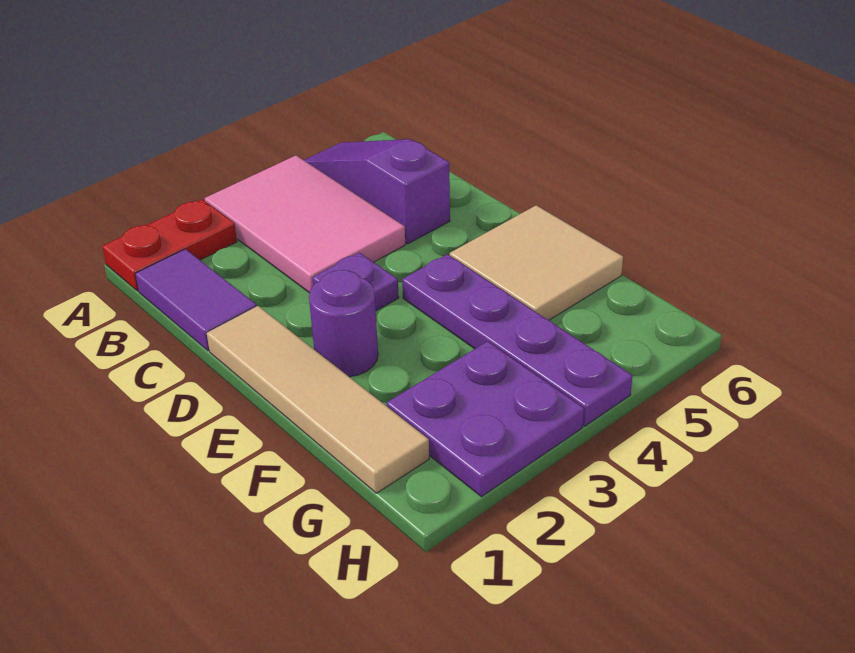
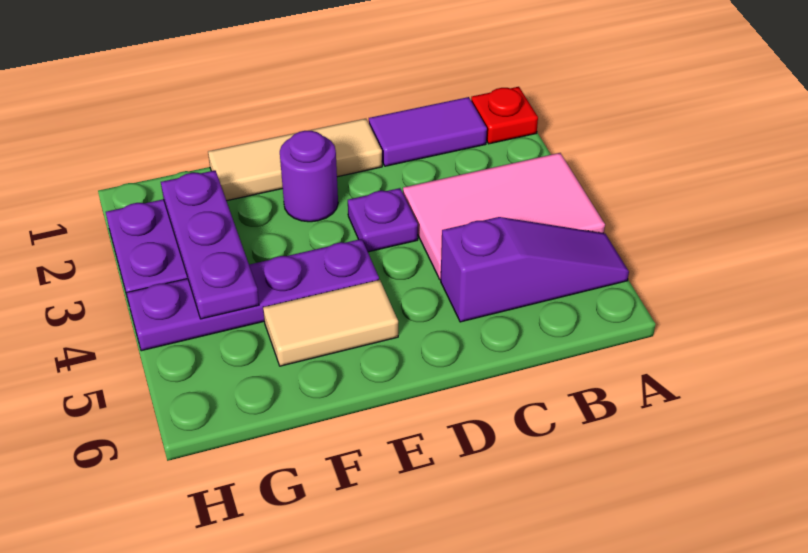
red 1x2 plate [102,199,237,291] -> red 1x1 plate [471,87,538,144]
tan 1x4 tile [207,306,429,493] -> tan 1x3 tile [208,119,382,201]
tan 2x2 tile [450,205,623,320] -> tan 1x2 tile [263,280,398,366]
none -> purple 1x3 plate [161,170,259,319]

